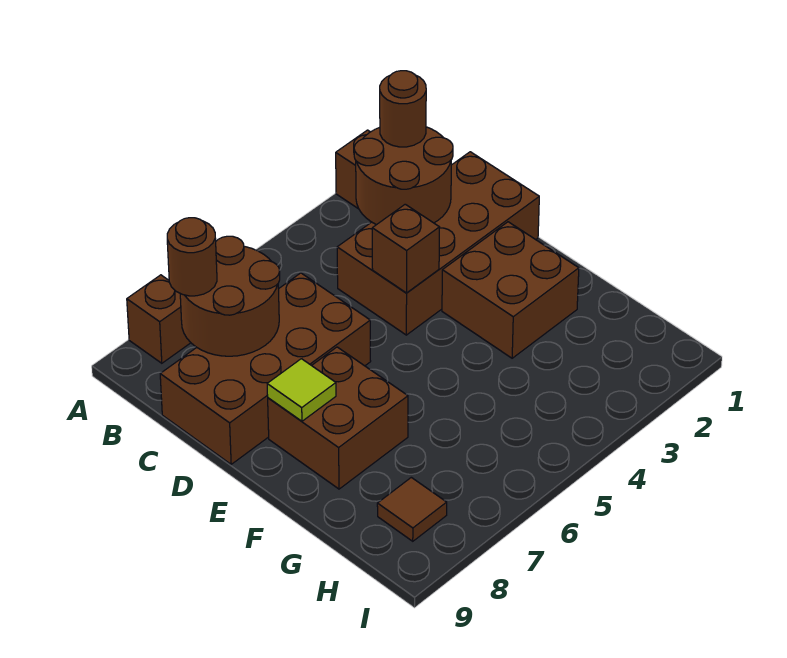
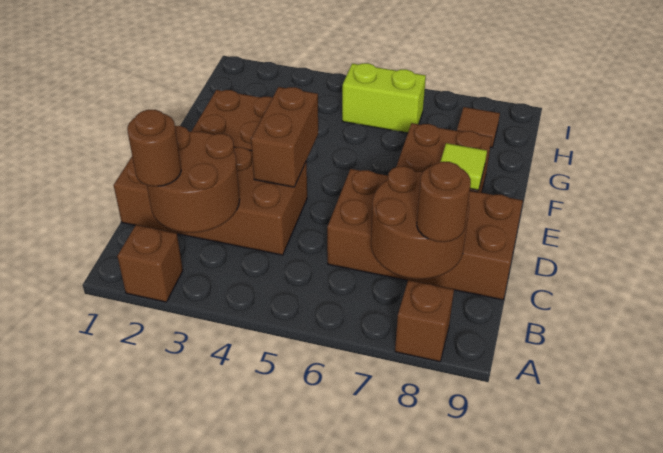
brown 1x1 brick [372,204,440,293] -> brown 1x2 brick [251,87,318,187]
none -> lime 1x2 brick [342,63,426,133]

